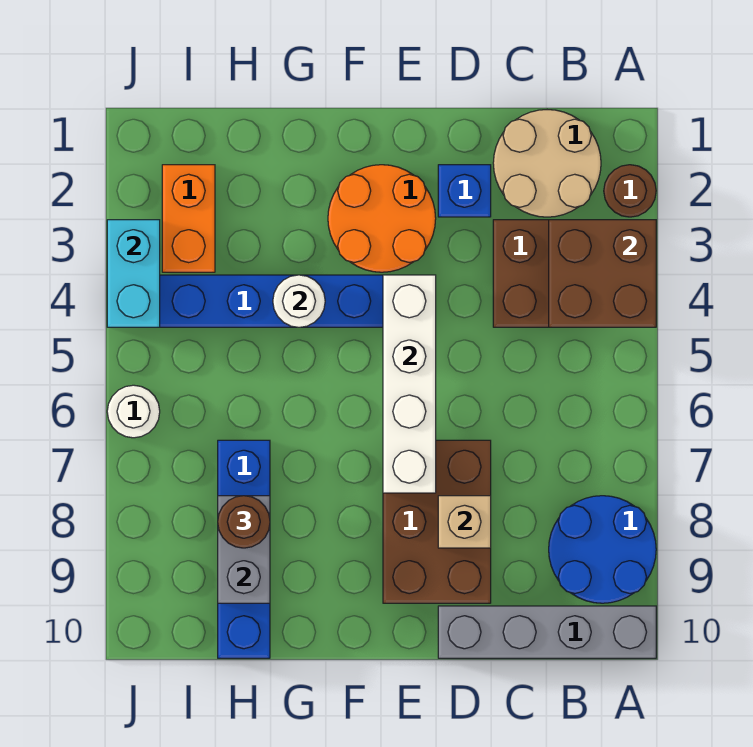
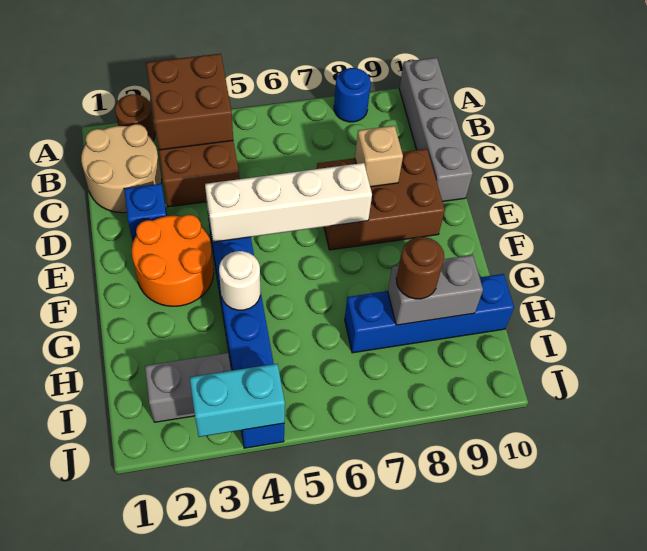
blue 2x2 round brick [549,496,656,603] -> blue 1x1 round brick [334,68,371,122]
orange 1x2 brick [162,165,215,272] -> grey 1x2 brick [145,353,231,422]
white 1x1 round brick [107,385,160,438] -> none

